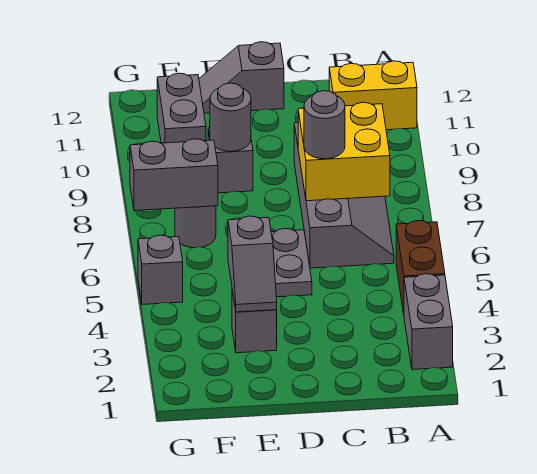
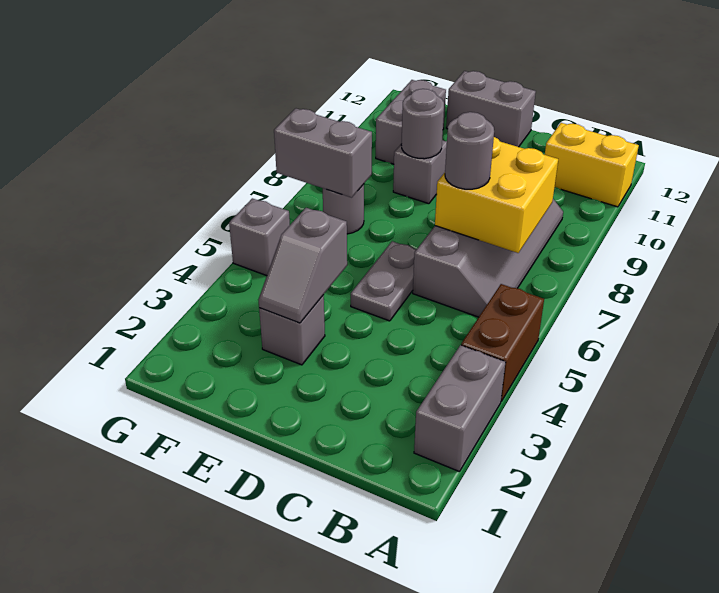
grey 1x2 slope [199,42,284,113] -> grey 1x2 brick [446,71,536,147]

